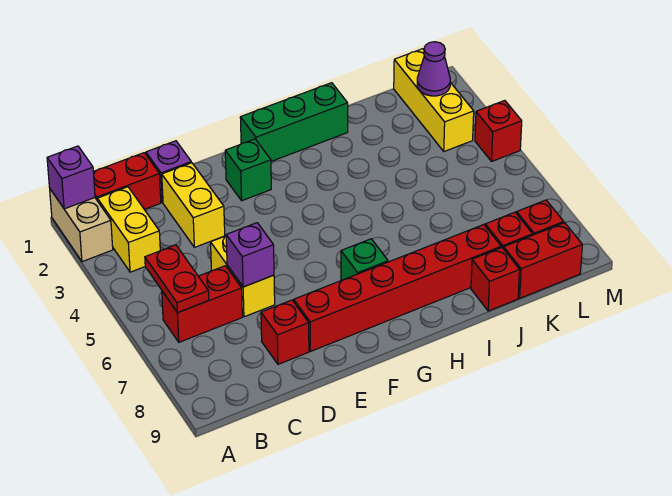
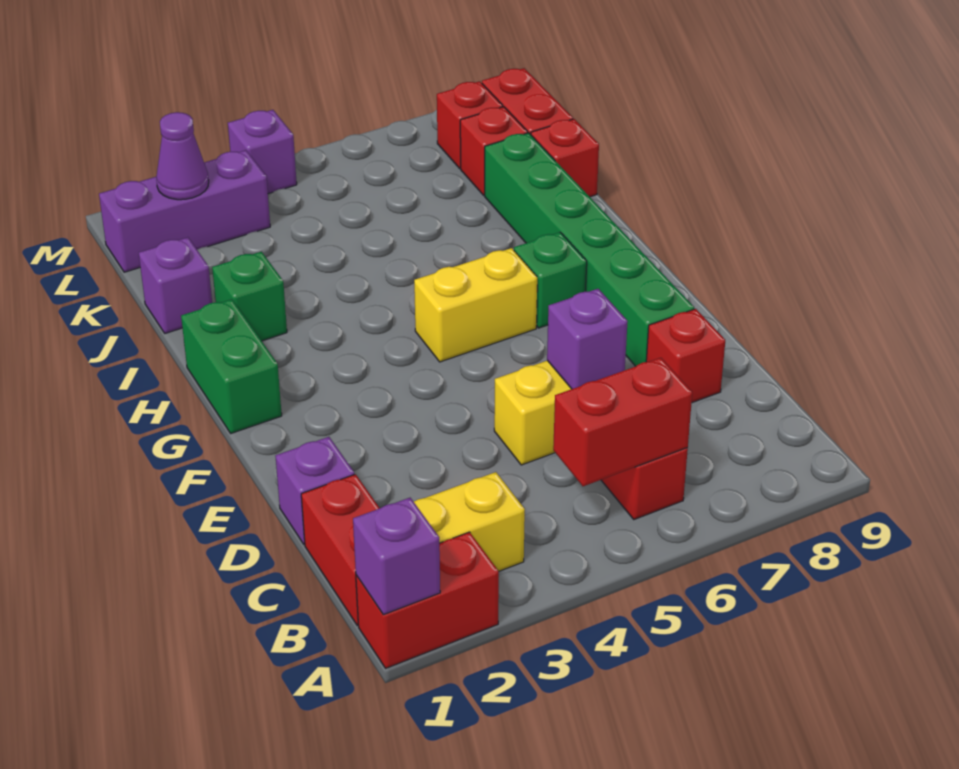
tan 1x2 brick [50,189,113,262] -> red 1x2 brick [356,532,499,668]
red 1x2 plate [145,245,209,313] -> red 1x2 brick [553,358,692,486]
yellow 1x2 brick [162,163,225,247] -> yellow 1x2 brick moved to [414,248,537,362]
red 1x6 brick [294,225,501,351] -> green 1x6 brick [485,133,694,366]
green 1x1 brick [225,139,271,201] -> green 1x1 brick moved to [212,252,287,341]
green 1x3 brick [240,83,348,161] -> green 1x2 brick [181,299,282,433]
none -> purple 1x1 brick [139,237,212,333]
yellow 1x3 brick [394,49,474,151] -> purple 1x3 brick [99,150,270,272]
red 1x1 brick [475,101,522,161] -> purple 1x1 brick [228,110,297,194]

